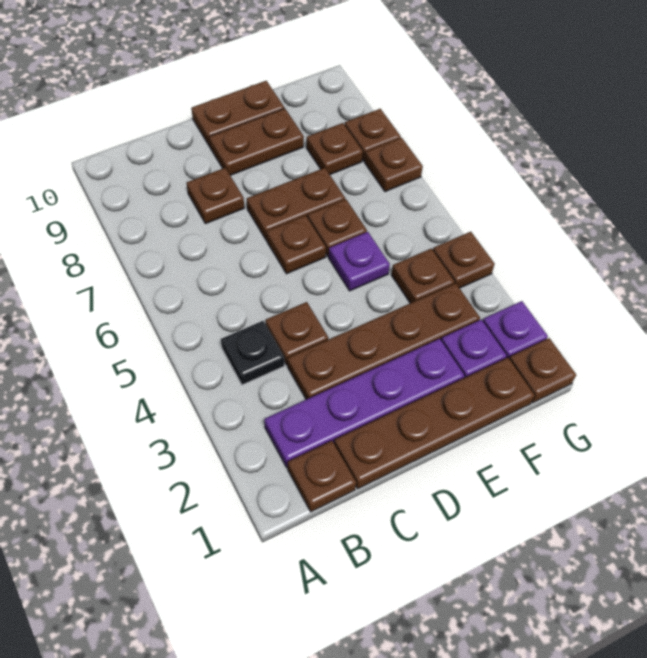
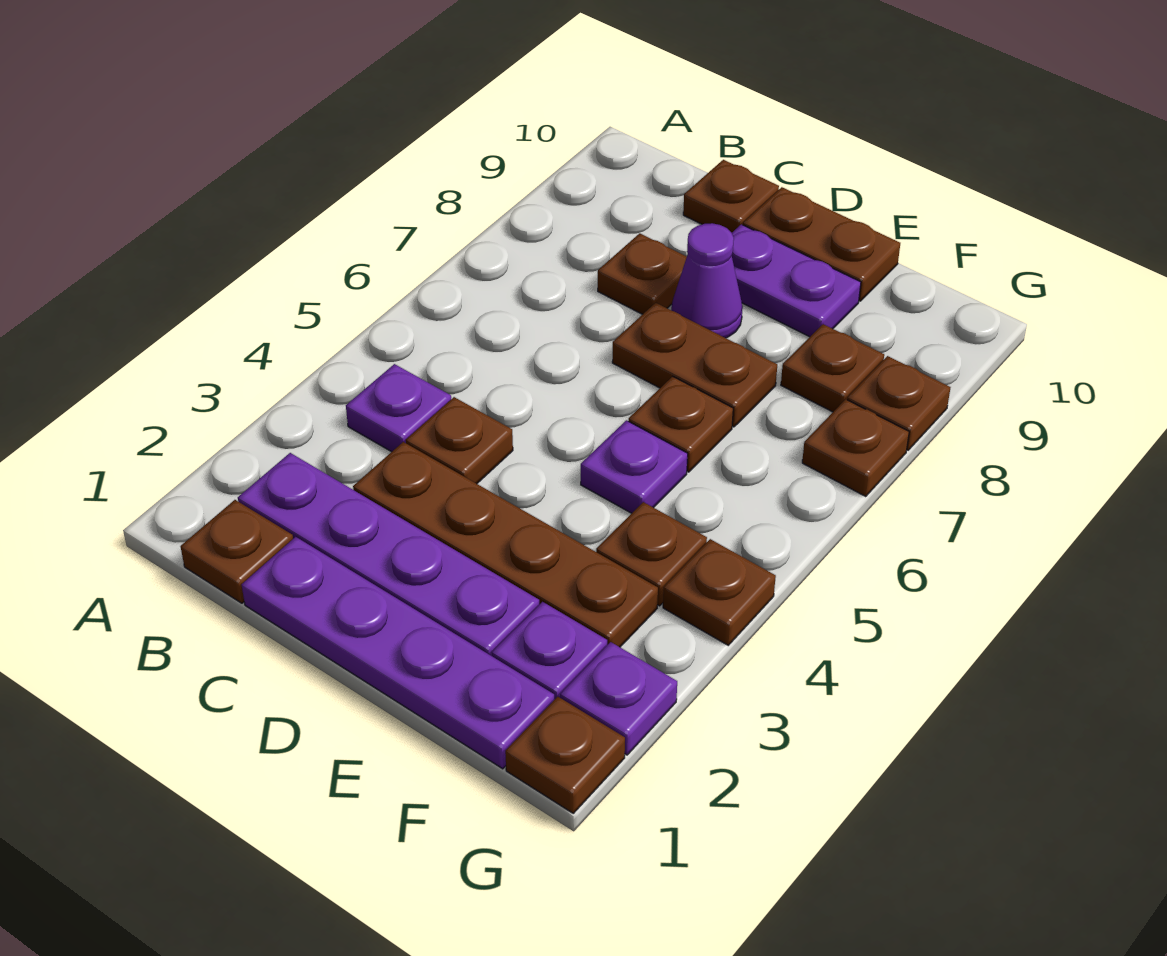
black 1x1 plate [221,321,284,385] -> purple 1x1 plate [346,364,451,452]
brown 1x4 plate [334,358,534,489] -> purple 1x4 plate [242,537,555,769]
brown 1x1 plate [266,215,326,274] -> brown 1x1 plate moved to [683,160,779,233]
none -> purple 1x1 cone [671,223,743,338]
brown 1x2 plate [209,109,304,175] -> purple 1x2 plate [732,224,861,337]

